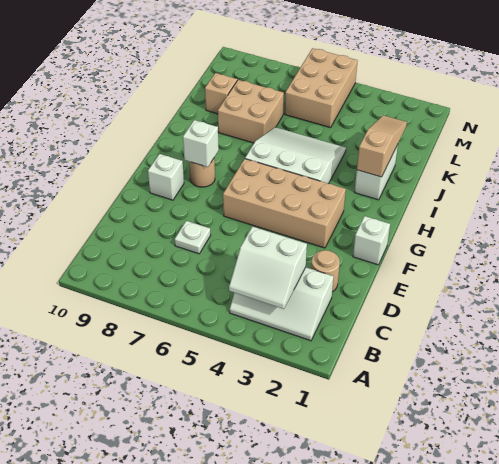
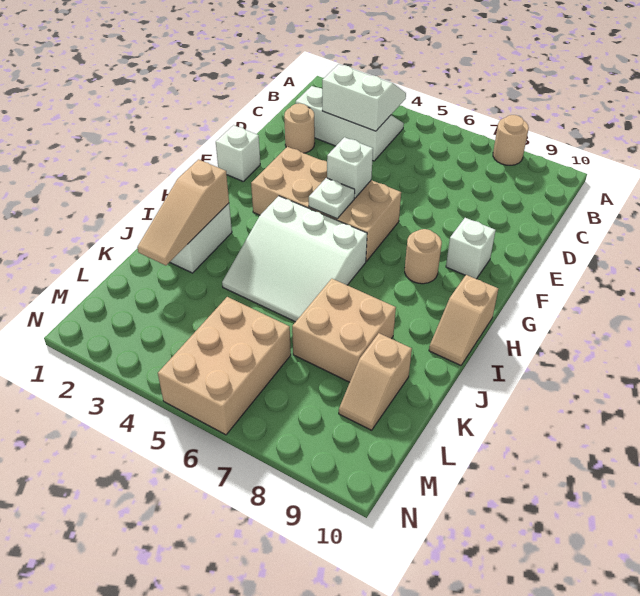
none -> tan 1x1 round brick [493,115,529,165]
white 1x1 plate [175,221,211,254] -> white 1x1 plate moved to [309,178,355,219]
white 1x1 brick [183,120,219,167] -> white 1x1 brick moved to [327,137,373,198]
none -> tan 1x2 slope [429,275,498,365]

